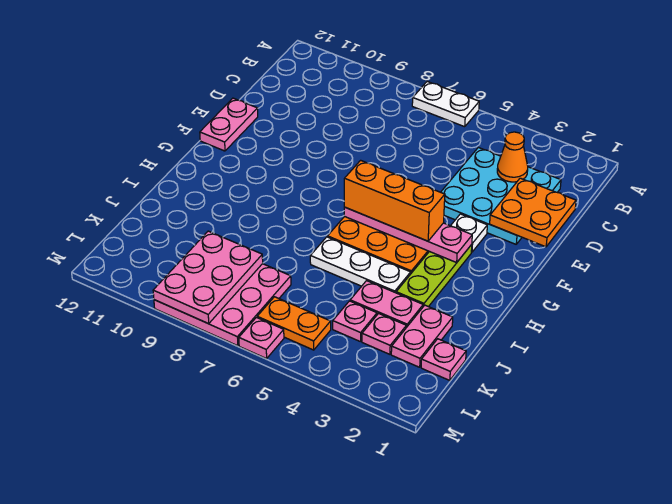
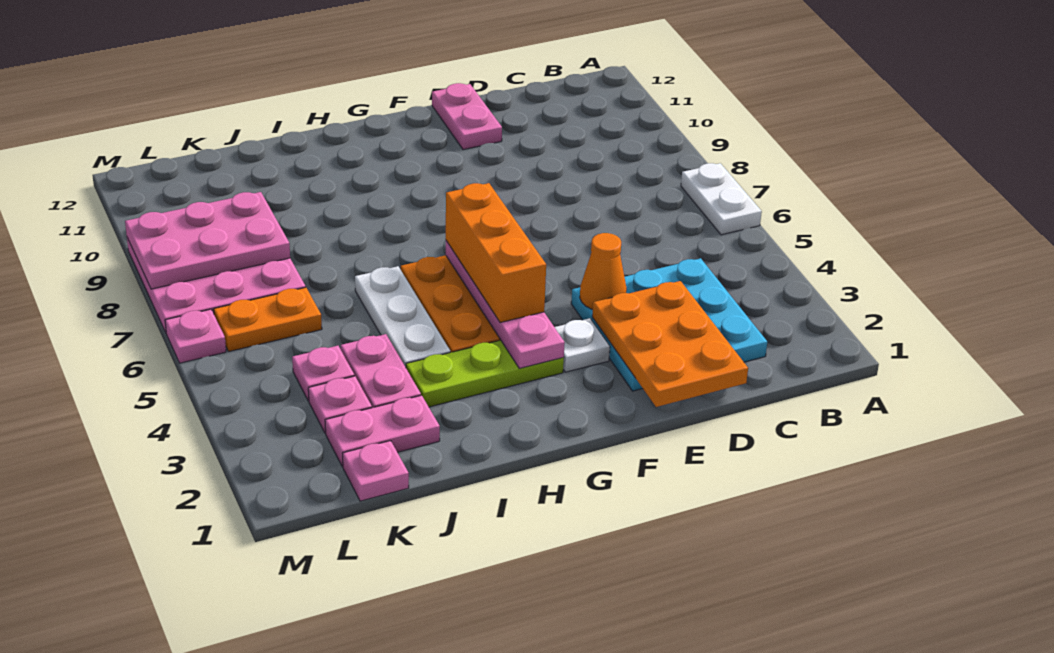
orange 1x1 cone [497,132,528,182] -> orange 1x1 cone moved to [580,233,627,309]
orange 2x2 plate [490,178,576,247] -> orange 2x3 plate [592,281,748,407]
pink 1x2 plate [200,98,258,151] -> pink 1x2 plate turned to [432,83,502,150]
orange 1x2 plate [257,297,331,350] -> orange 1x2 plate turned to [214,288,322,351]

